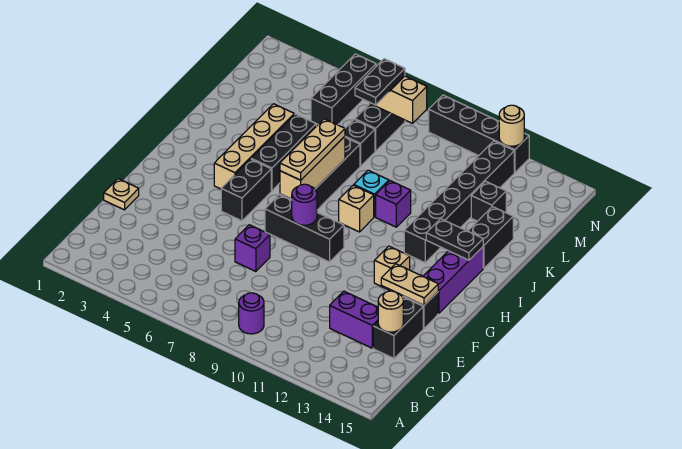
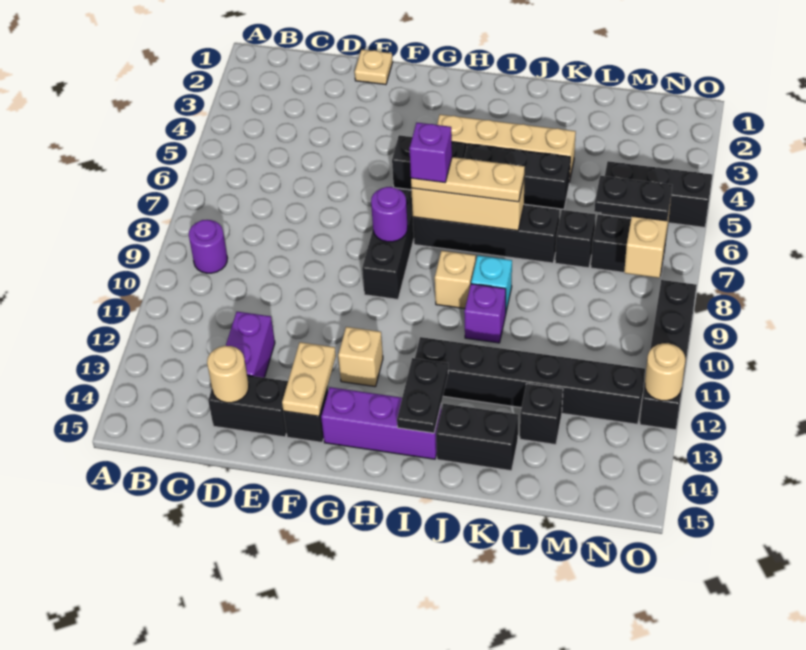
purple 1x1 brick [235,225,270,272] -> purple 1x1 brick moved to [409,122,452,183]

